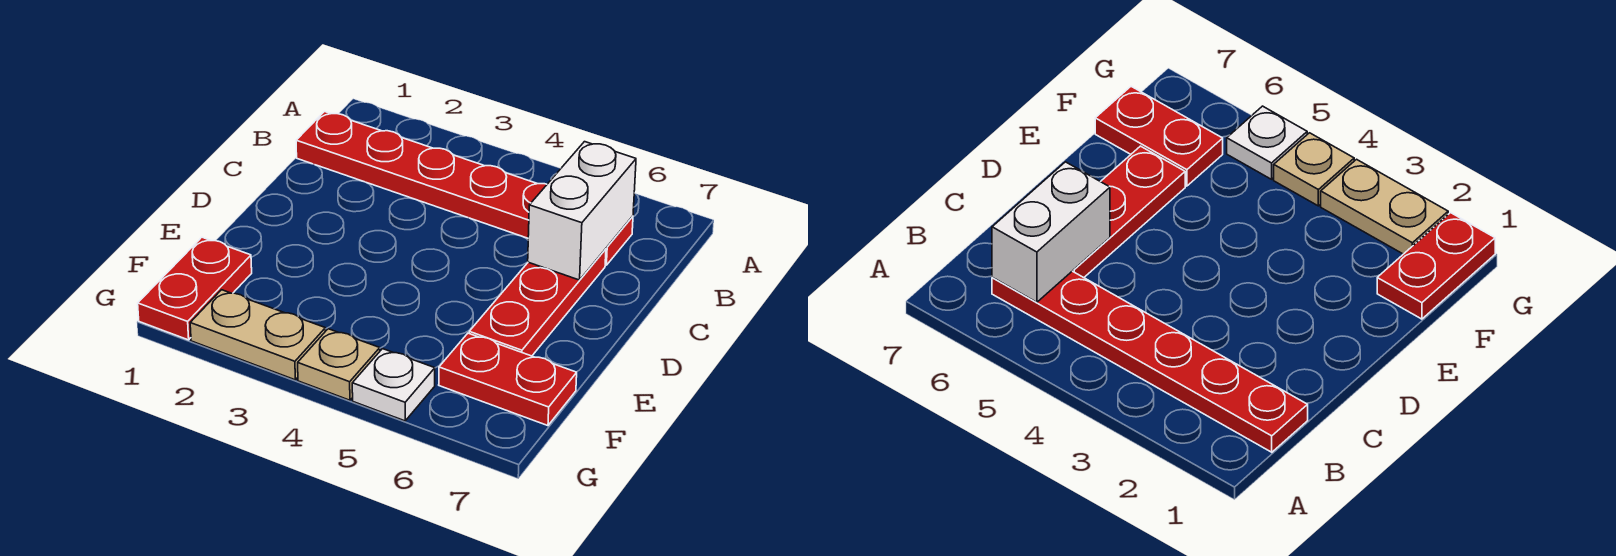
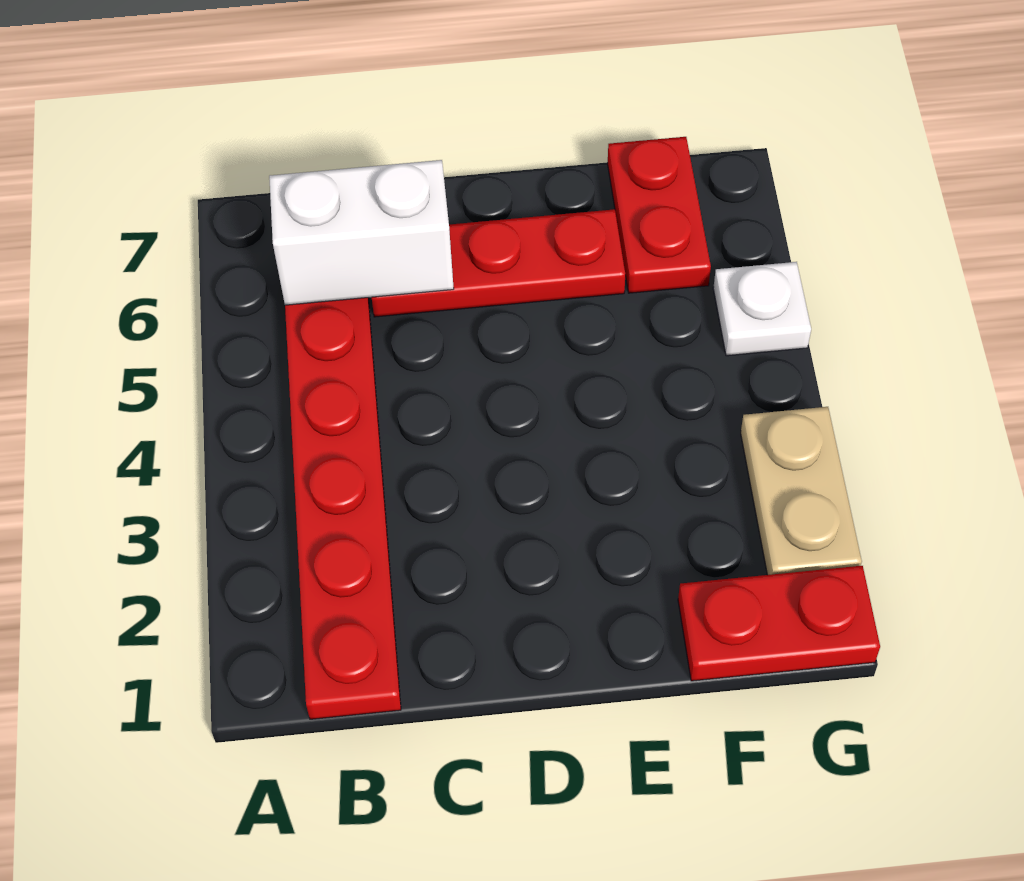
tan 1x1 plate [298,329,380,400] -> none

